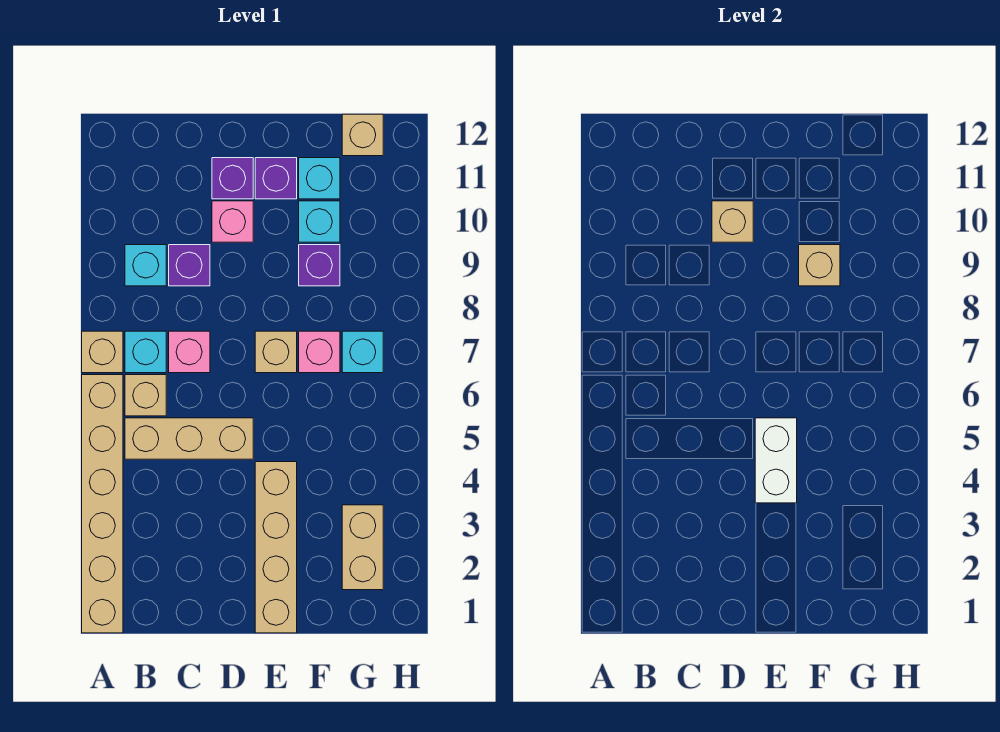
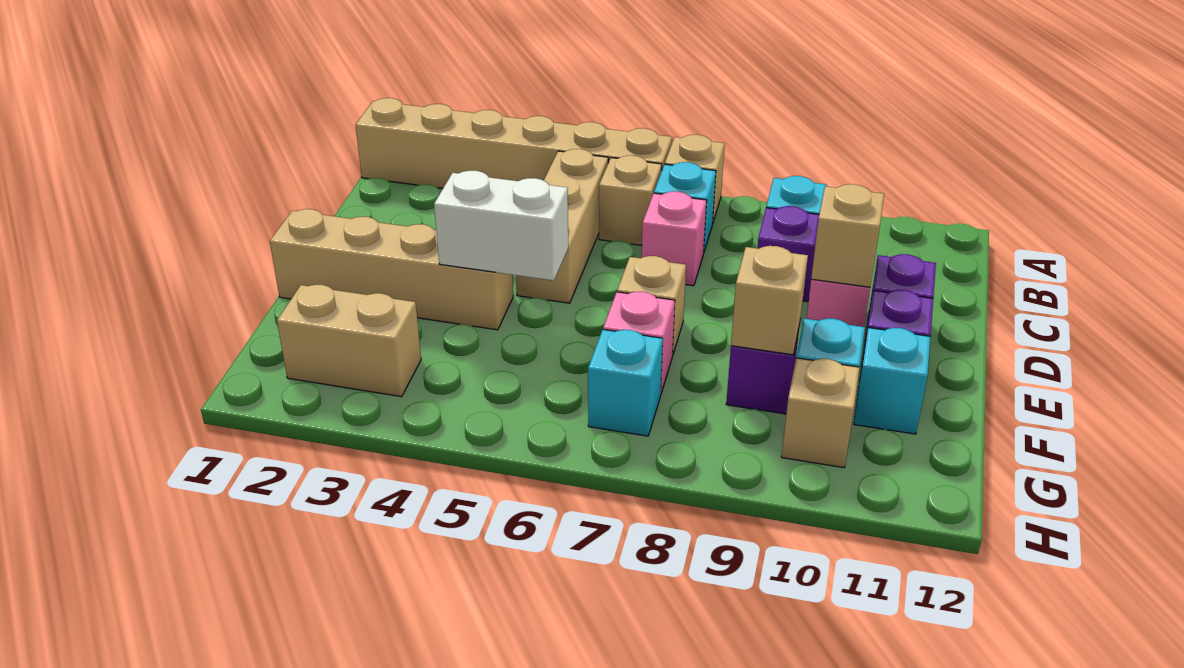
tan 1x1 brick [342,114,383,156] -> tan 1x1 brick moved to [781,358,860,468]

